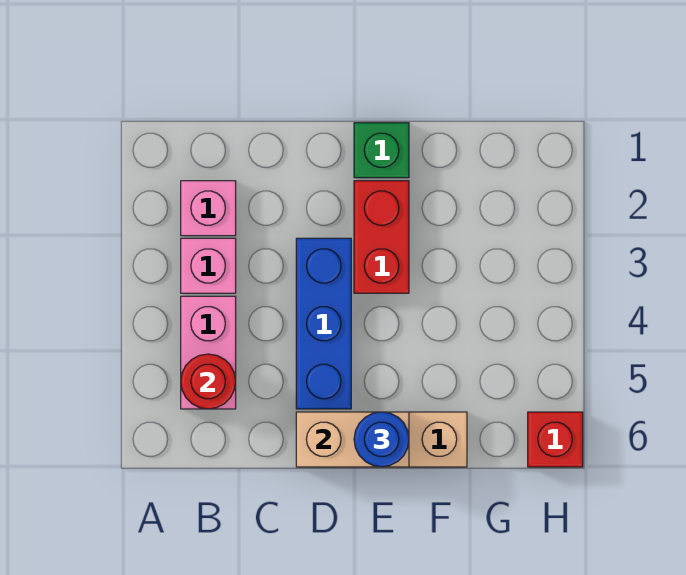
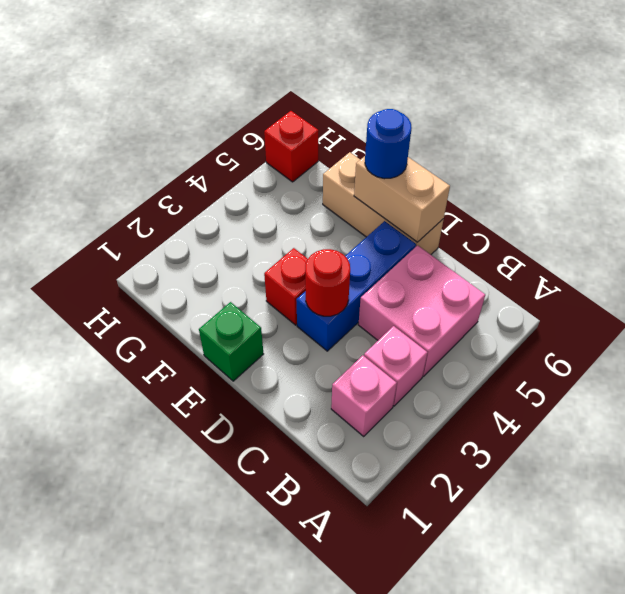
pink 1x2 brick [181,296,236,409] -> pink 2x2 brick [358,245,485,377]
red 1x1 round brick [181,354,236,409] -> red 1x1 round brick moved to [305,249,350,316]
red 1x2 brick [354,181,409,293] -> red 1x1 brick [264,248,307,325]

